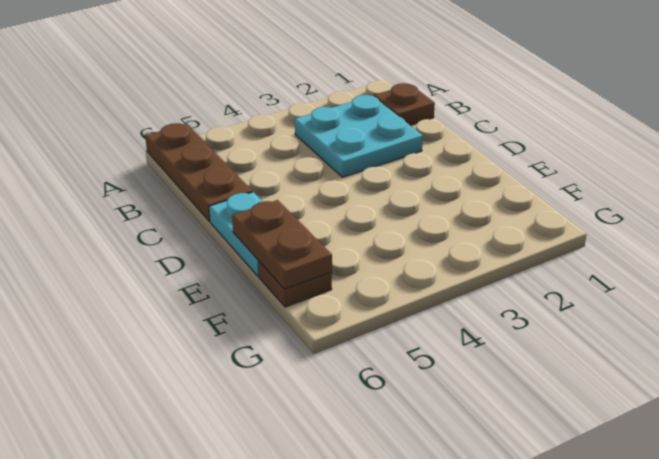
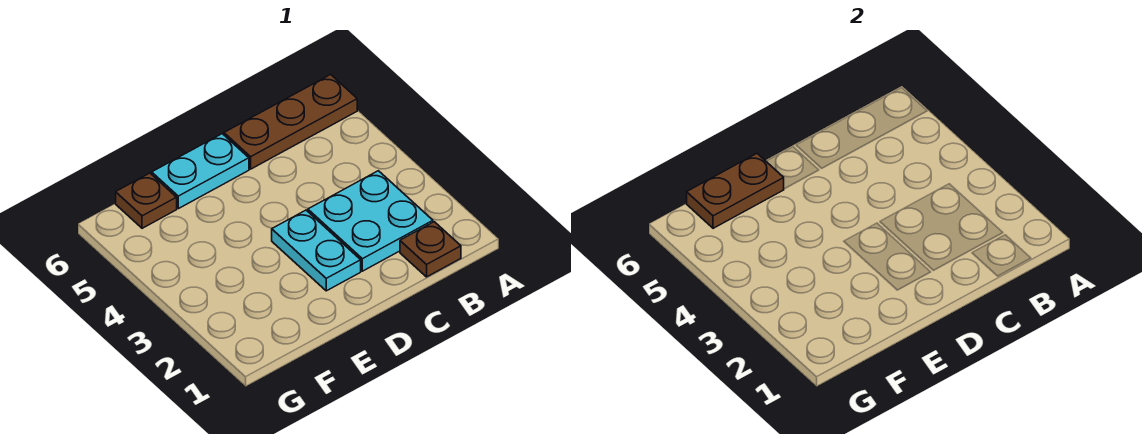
none -> cyan 1x2 plate [272,210,361,291]

